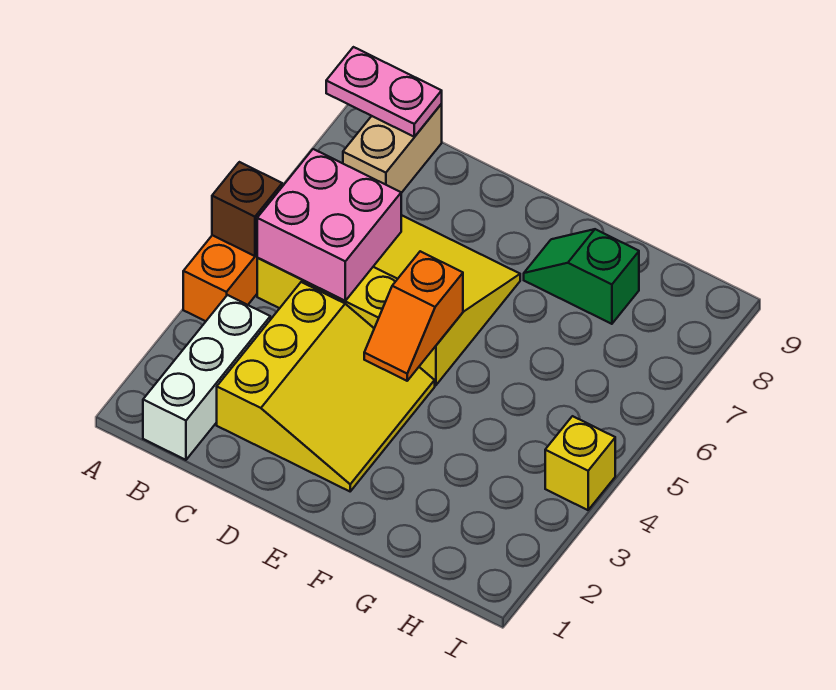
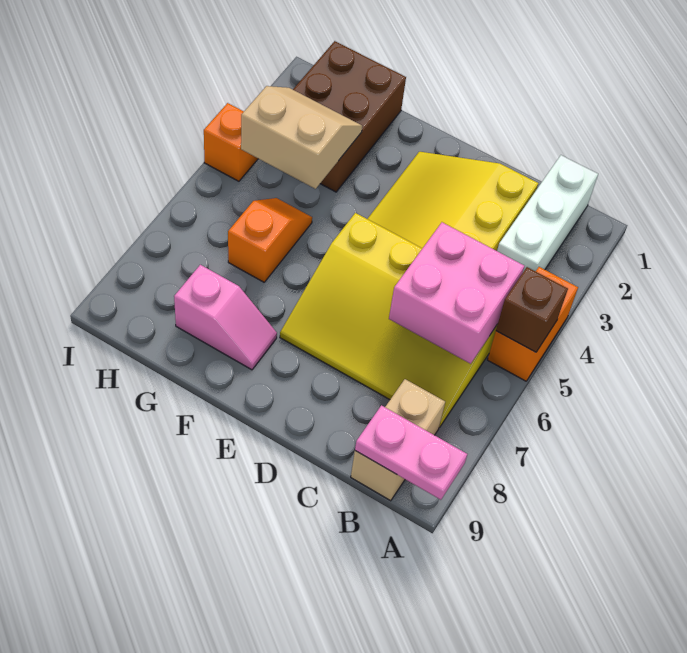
orange 1x2 slope [364,251,463,381] -> orange 1x2 slope moved to [228,198,312,282]
green 1x2 slope [524,229,639,324] -> pink 1x2 slope [174,265,277,370]
none -> brown 2x3 brick [293,41,406,192]
none -> tan 2x2 slope [241,86,362,189]
yellow 1x1 brick [545,416,615,510] -> orange 1x1 brick [204,103,258,181]

